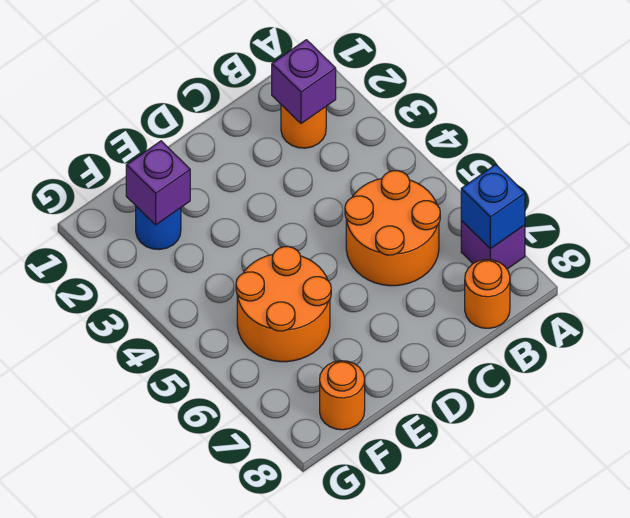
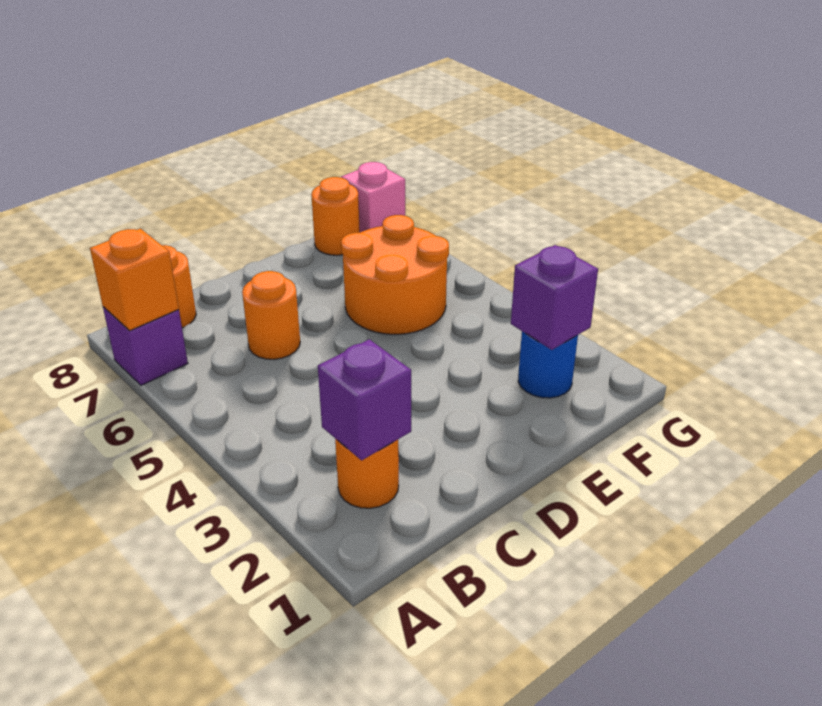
blue 1x1 brick [461,165,525,249] -> orange 1x1 brick [90,229,179,331]
orange 2x2 round brick [345,171,440,286] -> orange 1x1 round brick [242,271,300,359]
none -> pink 1x1 brick [341,162,405,233]

